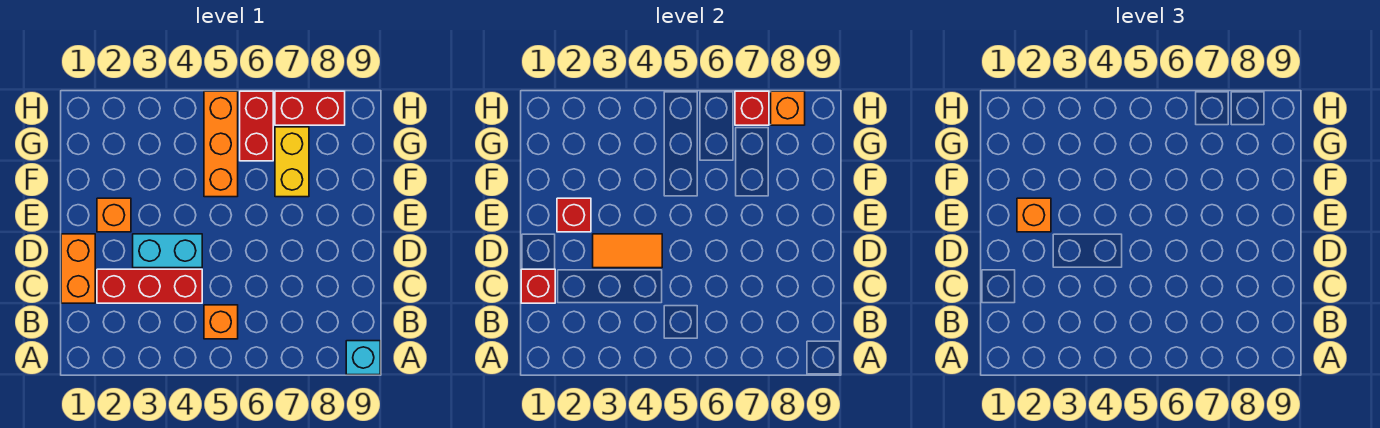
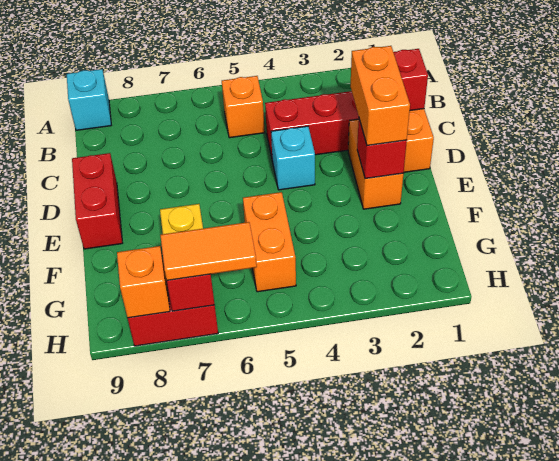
cyan 1x2 brick [133,234,202,268] -> cyan 1x1 brick [271,126,315,190]
orange 1x2 tile [593,234,662,268] -> orange 1x2 tile moved to [160,222,257,280]
orange 1x1 brick [97,198,131,232] -> orange 1x2 brick [348,119,403,209]
orange 1x1 brick [1017,198,1051,232] -> orange 1x2 brick [350,46,410,146]
orange 1x3 brick [204,91,238,197] -> orange 1x2 brick [243,192,296,292]
red 1x2 brick [240,91,273,161] -> red 1x2 brick moved to [72,153,122,249]

